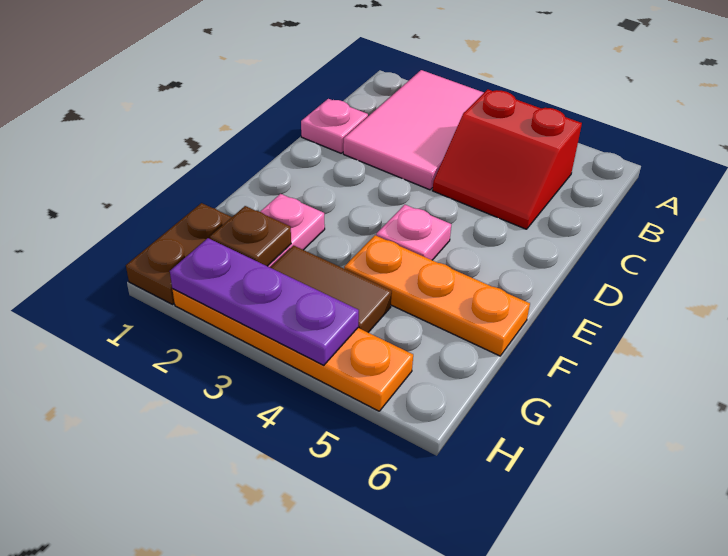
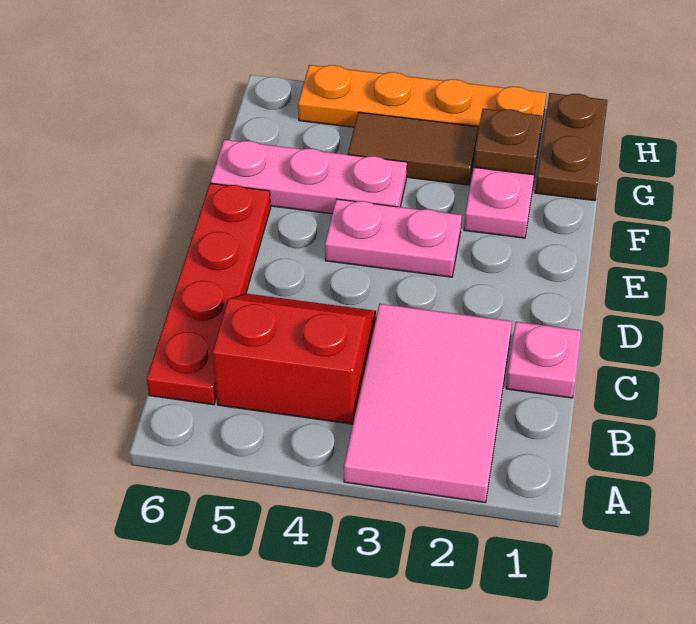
none -> red 1x4 plate [147,183,271,405]
pink 1x1 plate [376,205,451,260] -> pink 1x2 plate [325,199,462,277]
orange 1x3 plate [344,235,530,356] -> pink 1x3 plate [211,140,407,214]
purple 1x3 plate [170,238,359,365] -> none

